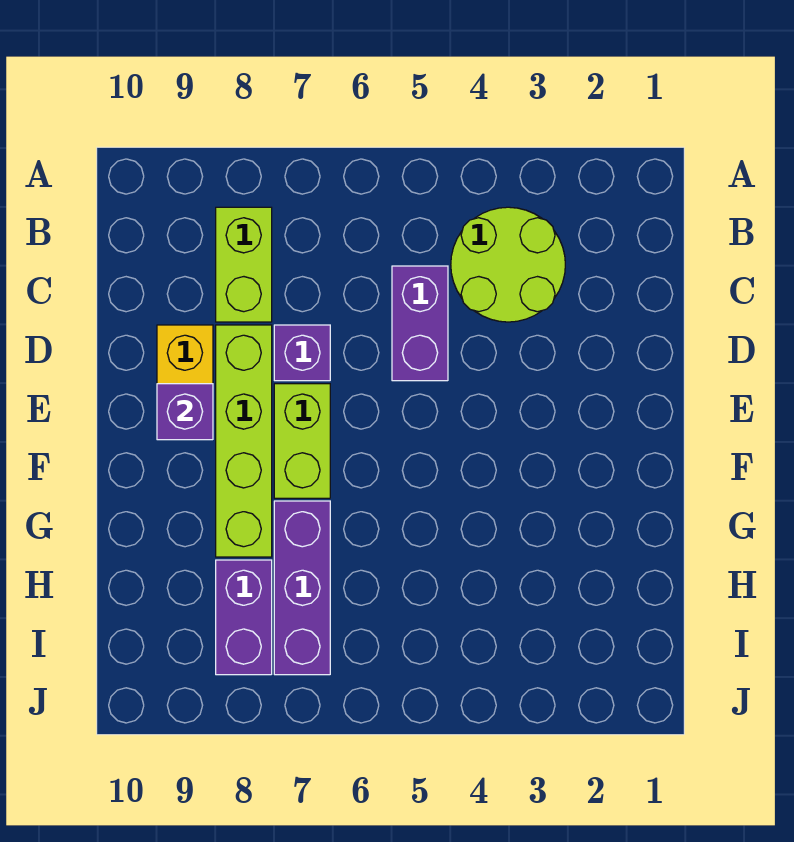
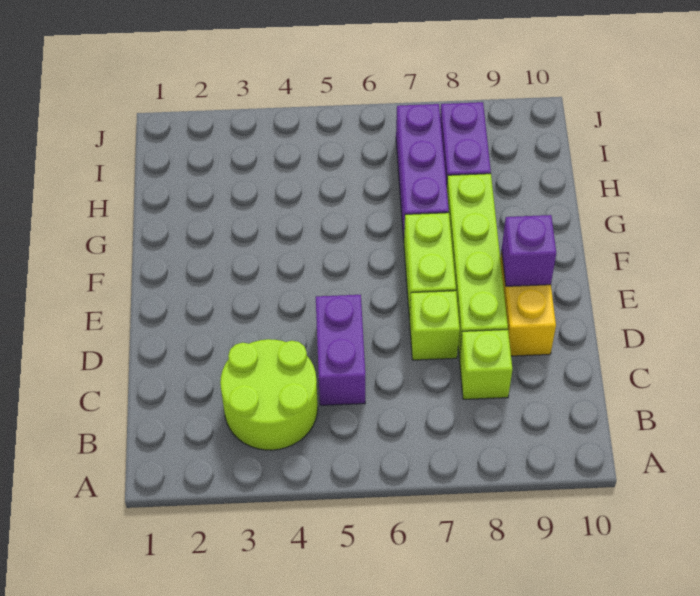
lime 1x2 brick [216,207,272,322] -> lime 1x1 brick [459,330,512,399]
purple 1x1 brick [274,325,330,381] -> lime 1x1 brick [409,291,460,360]

